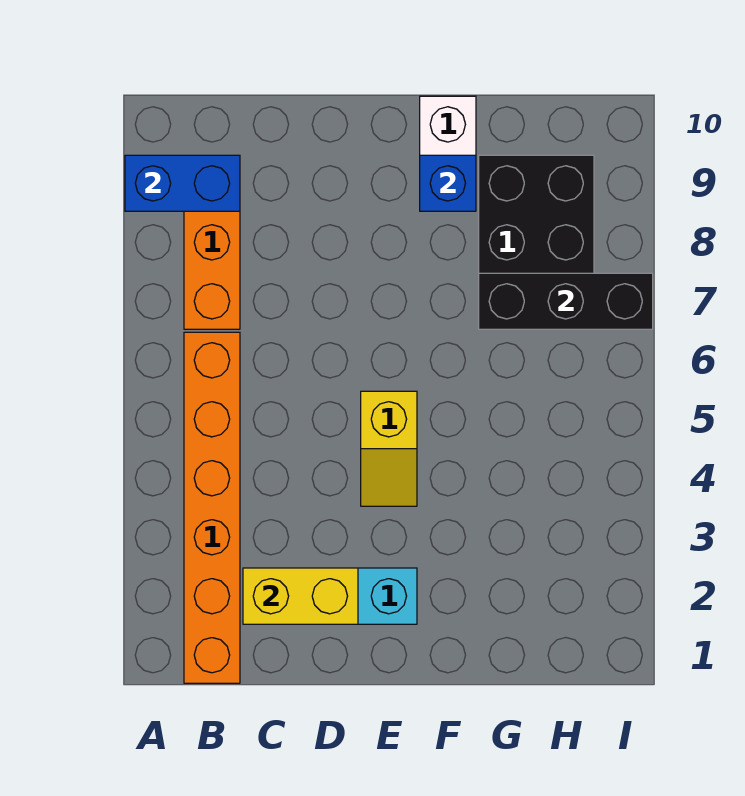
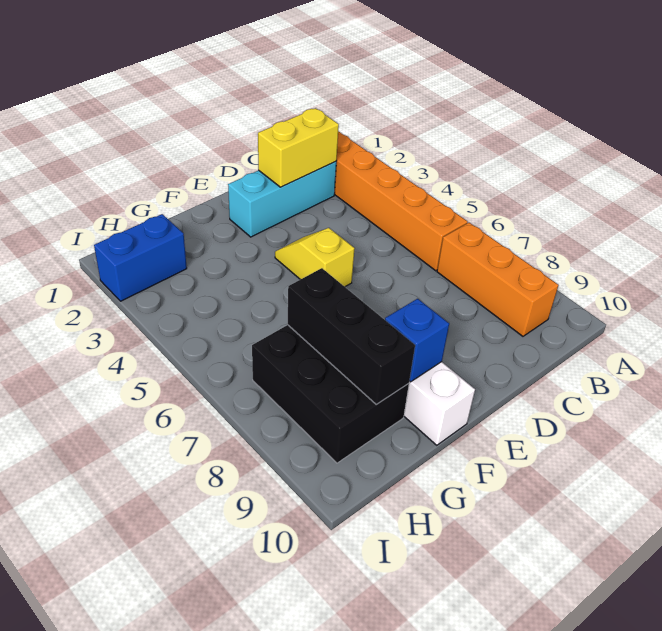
blue 1x2 brick [125,155,240,211] -> blue 1x2 brick moved to [94,214,187,301]
black 1x3 brick [479,273,653,329] -> black 1x3 brick turned to [288,268,415,405]

